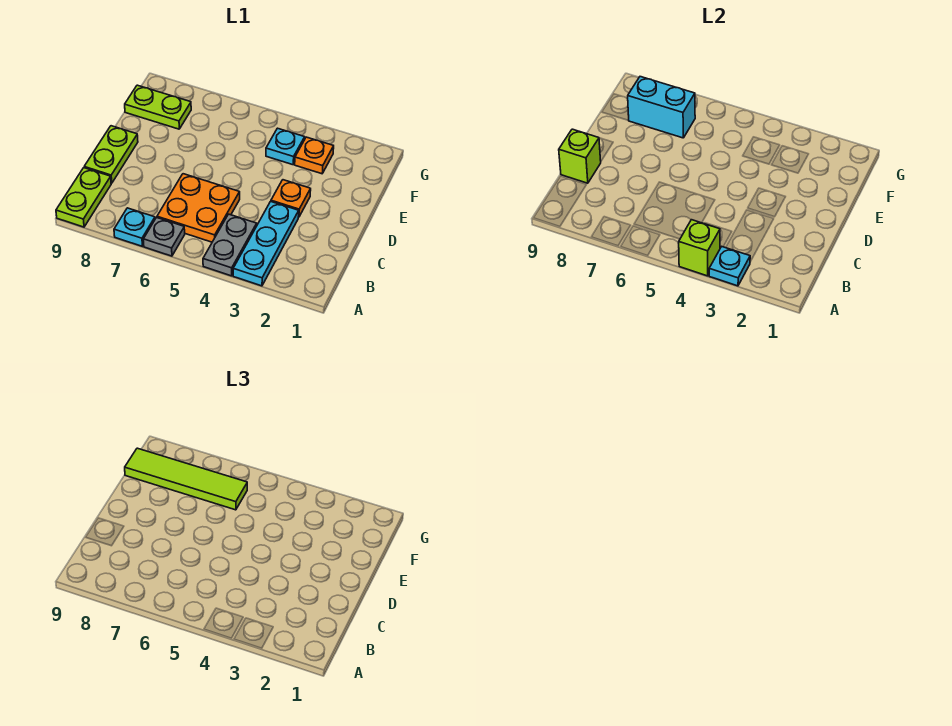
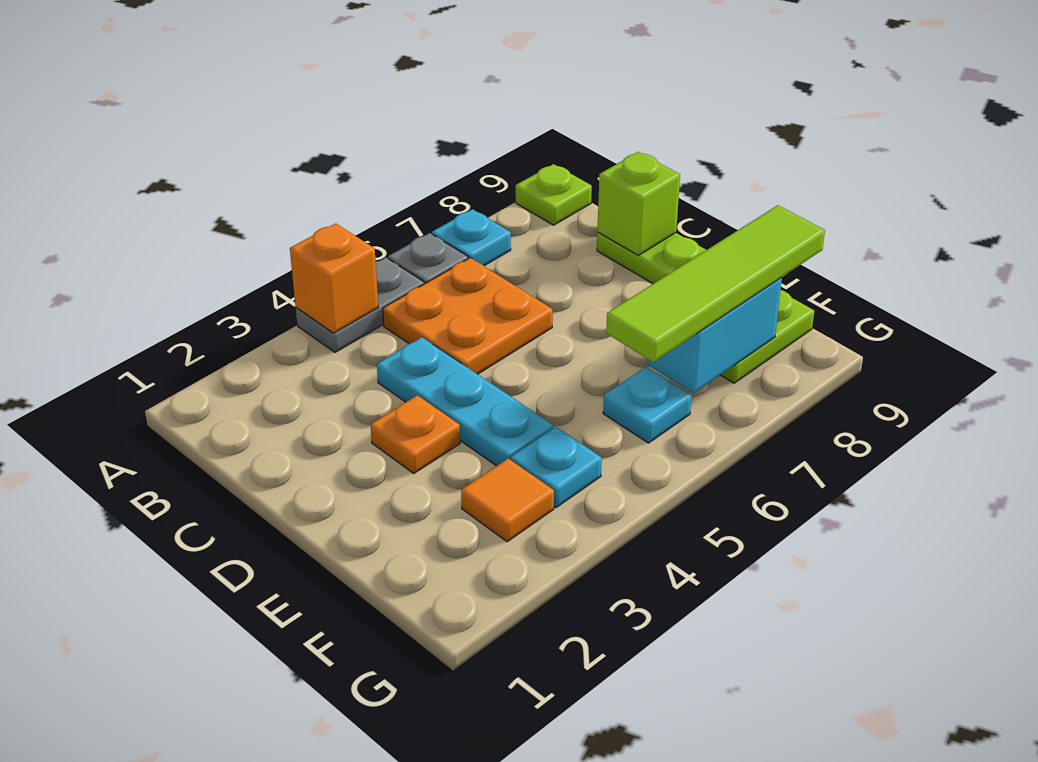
cyan 1x3 plate [233,201,299,286] -> cyan 1x3 plate moved to [377,337,554,466]
cyan 1x1 plate [709,247,750,286] -> cyan 1x1 plate moved to [603,367,692,443]
grey 1x2 plate [203,214,257,276] -> grey 1x2 plate turned to [296,258,424,352]
lime 1x1 brick [679,220,720,276] -> orange 1x1 brick [290,223,378,333]
lime 1x2 plate [56,168,111,227] -> lime 1x1 plate [516,164,592,225]
orange 1x1 plate [295,137,334,174] -> orange 1x1 tile [461,458,554,542]

